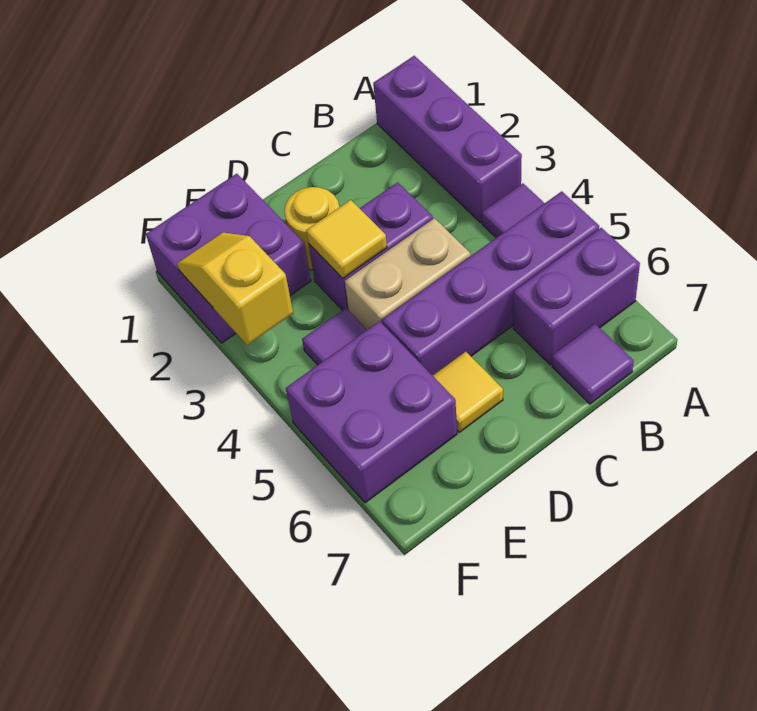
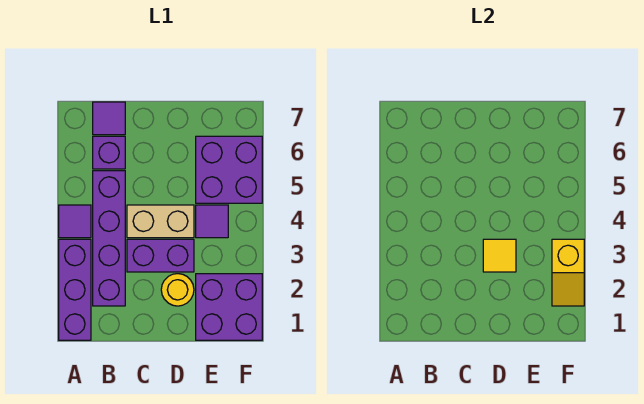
purple 1x4 brick [382,191,599,376] -> purple 1x4 brick turned to [93,171,125,306]
purple 1x2 brick [513,228,640,365] -> purple 1x1 brick [93,136,125,169]
yellow 1x1 tile [433,352,503,432] -> none

